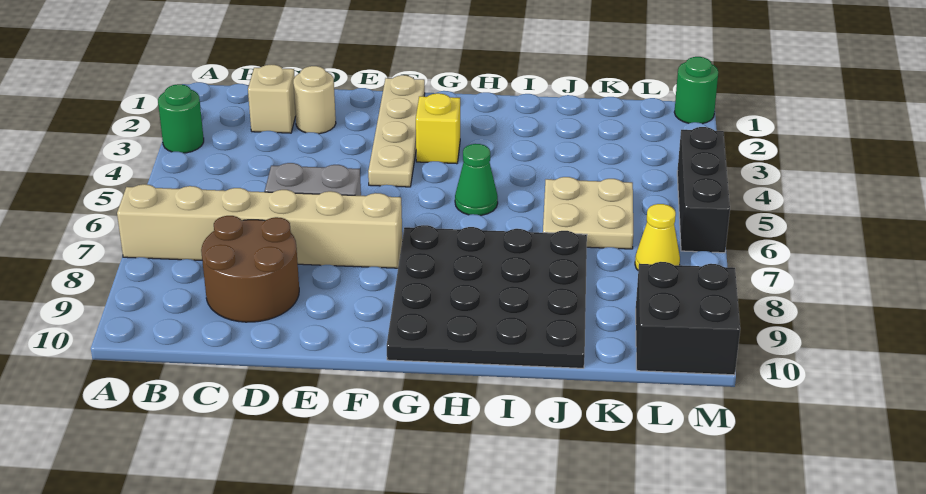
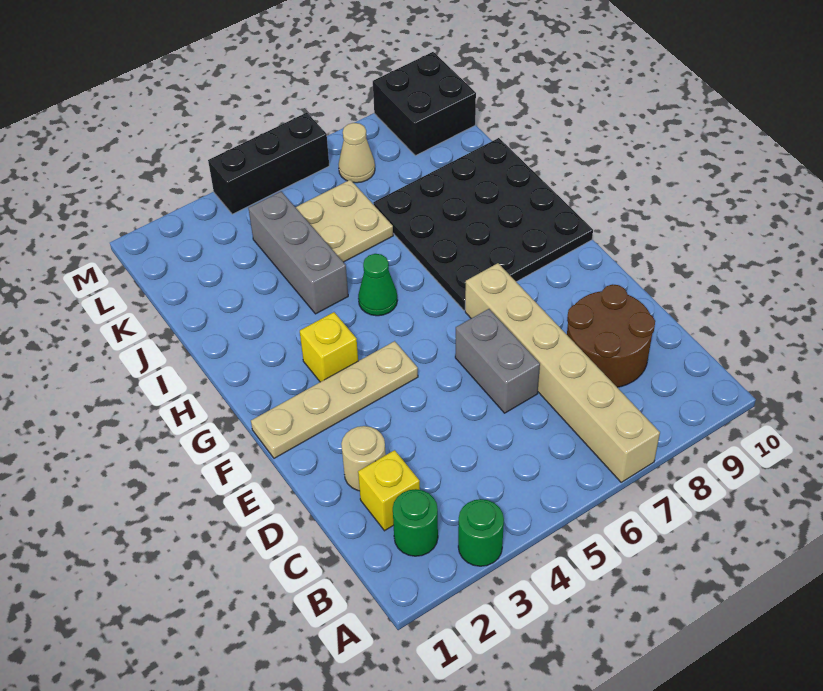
tan 1x1 brick [248,65,296,133] -> yellow 1x1 brick [358,450,420,531]
none -> grey 1x3 brick [248,191,348,314]
yellow 1x1 cone [635,204,680,270] -> tan 1x1 cone [338,123,375,183]
green 1x1 round brick [674,57,718,124] -> green 1x1 round brick moved to [393,489,438,556]

